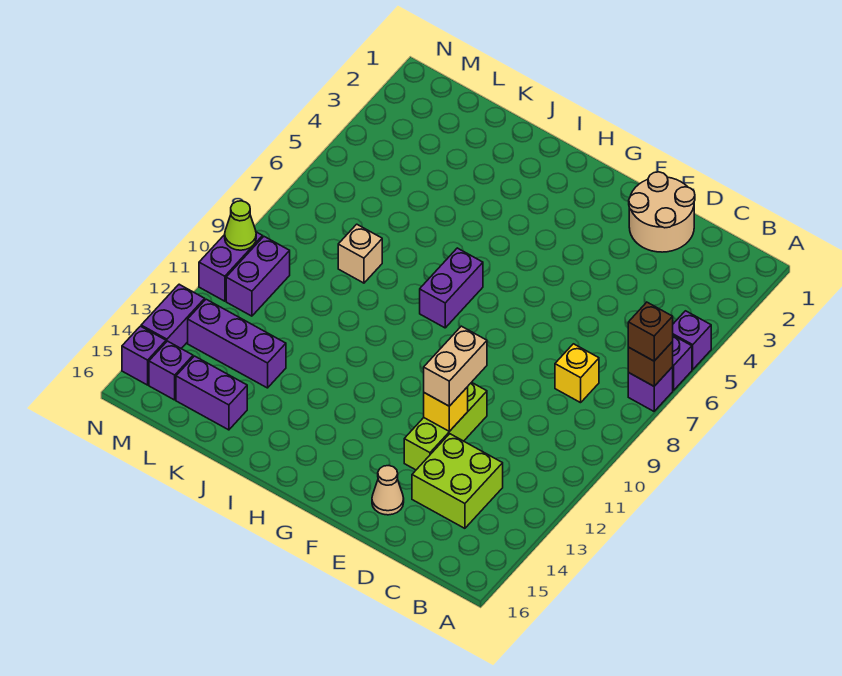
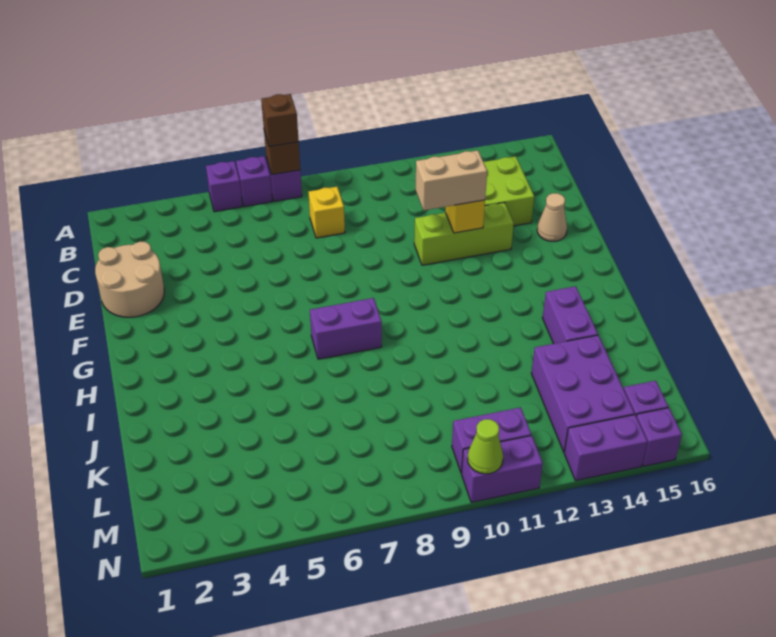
tan 1x1 brick [338,224,382,283] -> none
purple 1x3 brick [188,299,286,388] -> purple 2x3 brick [531,335,634,452]
purple 1x2 brick [176,356,247,430] -> purple 1x2 brick moved to [543,286,598,344]

